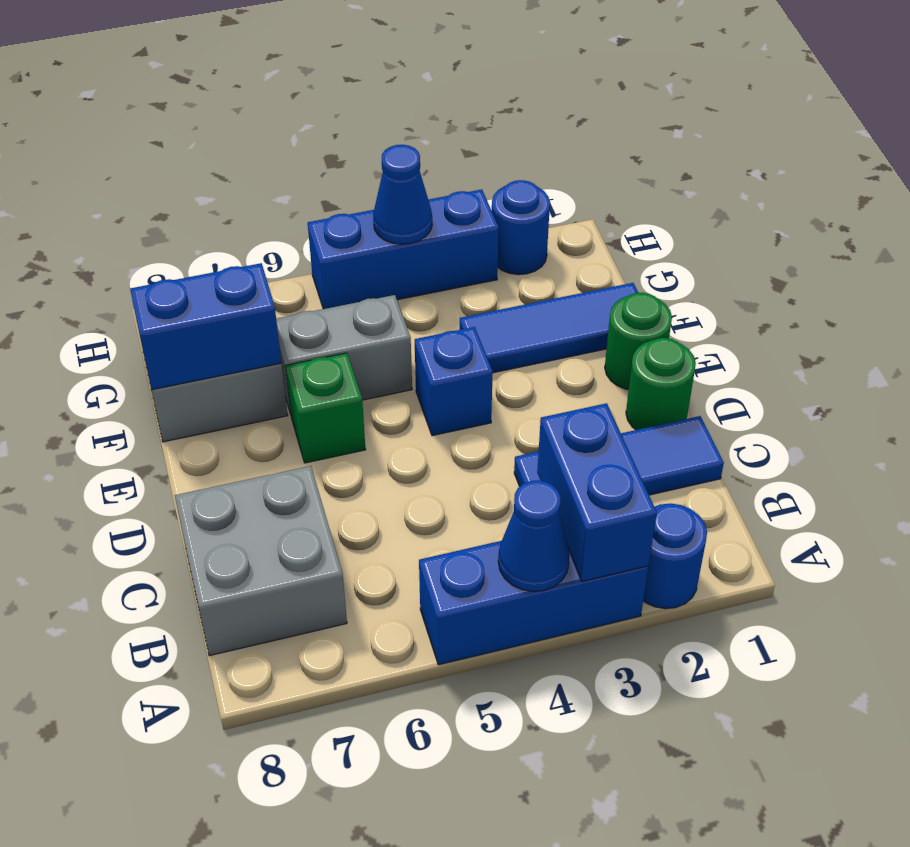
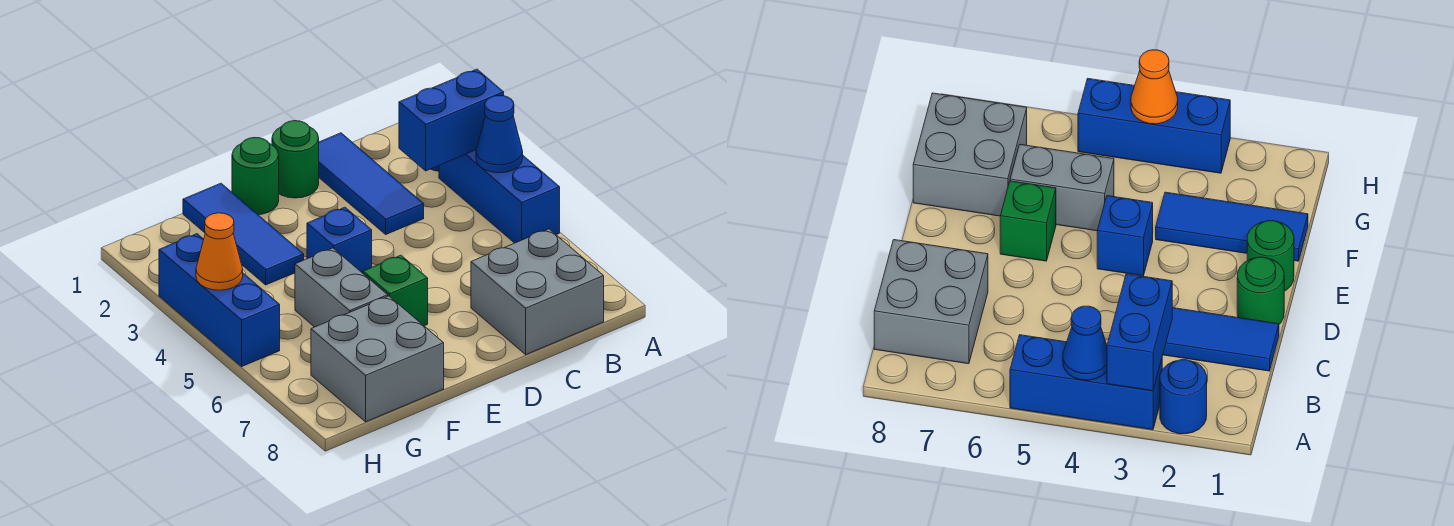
blue 1x2 brick [130,263,281,390] -> none
blue 1x1 round brick [492,180,550,275] -> none
blue 1x1 cone [373,145,432,244] -> orange 1x1 cone [196,213,243,290]

